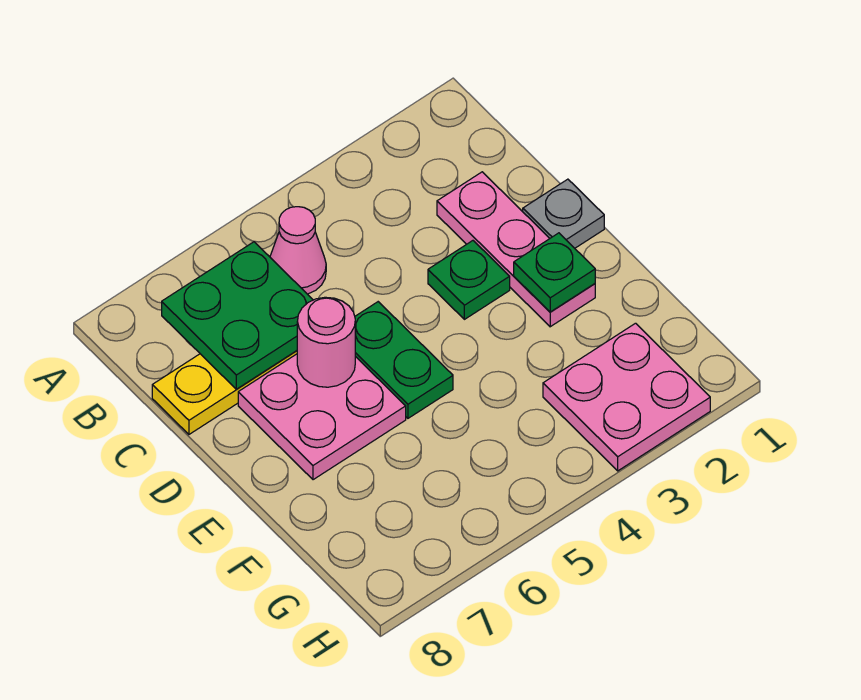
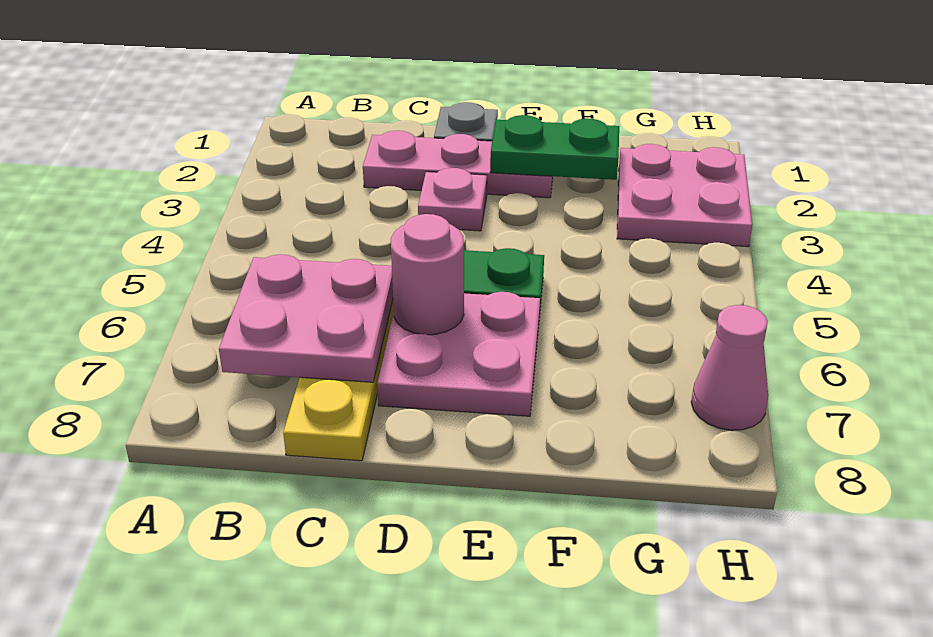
pink 1x1 cone [270,207,326,294] -> pink 1x1 cone moved to [691,305,768,430]
green 2x2 plate [162,242,313,389] -> pink 2x2 plate [219,255,393,382]
green 1x1 plate [428,241,510,319] -> pink 1x1 plate [418,168,487,231]
green 1x1 plate [514,233,595,312] -> green 1x2 plate [490,115,619,180]

